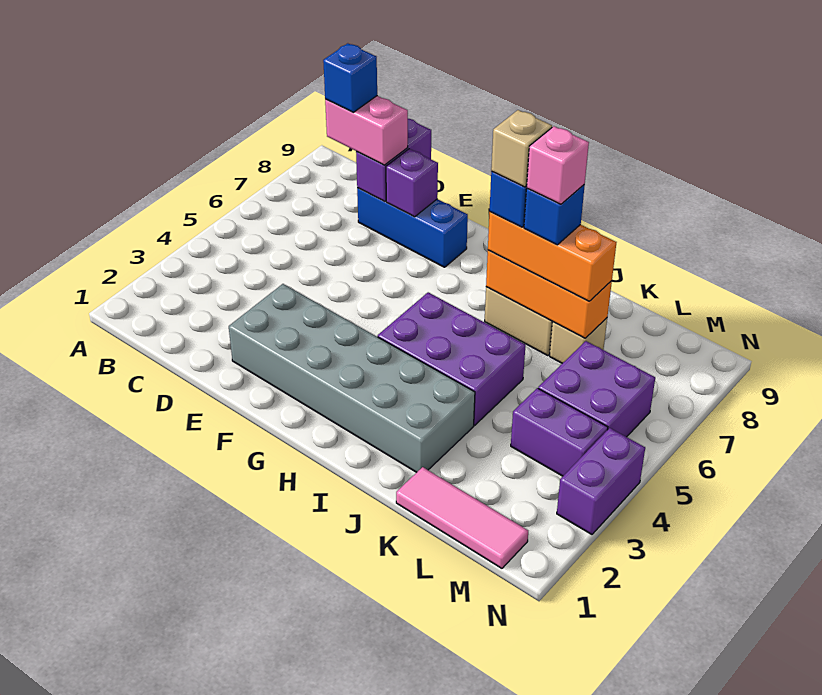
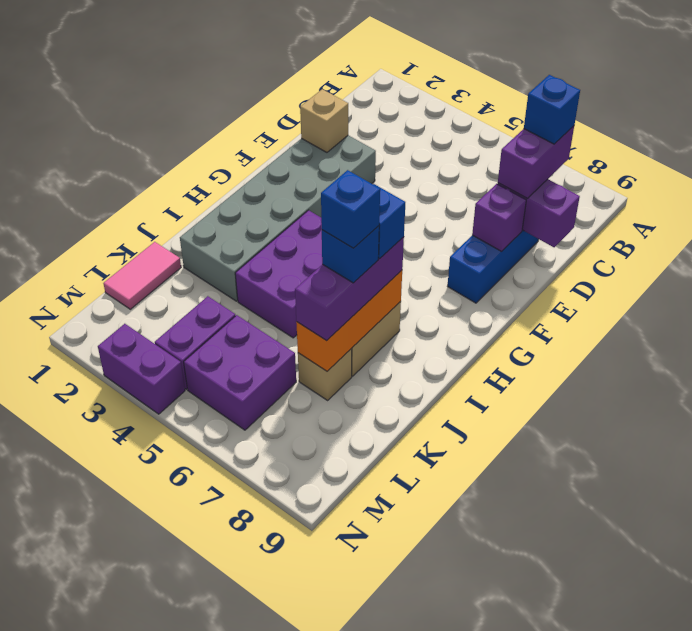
pink 1x2 brick [325,96,408,165] -> purple 1x2 brick [498,126,574,198]
orange 1x3 brick [488,212,617,301] -> purple 1x3 brick [295,237,404,341]
tan 1x1 brick [491,110,552,187] -> tan 1x1 brick moved to [300,89,348,152]
pink 1x1 brick [527,126,589,204] -> blue 1x1 brick [321,170,380,248]
pink 1x3 tile [396,467,528,568] -> pink 1x2 tile [103,242,181,309]

